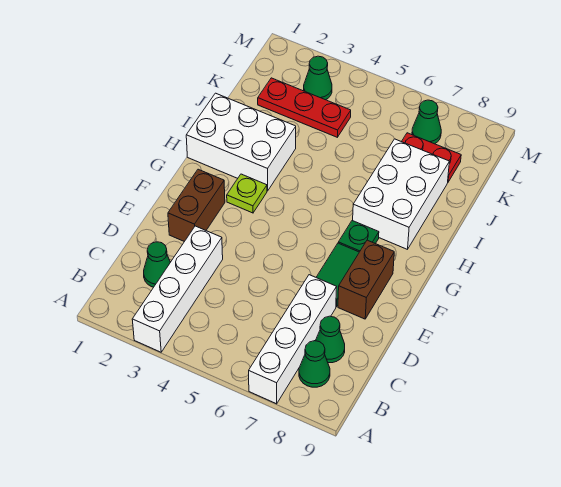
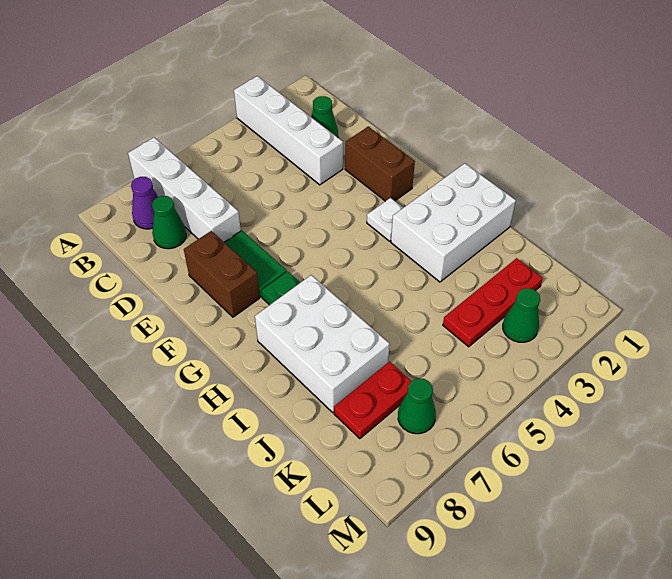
green 1x1 cone [299,341,330,387] -> purple 1x1 cone [131,177,158,229]
lime 1x1 plate [227,174,267,213] -> white 1x1 plate [367,198,403,241]

